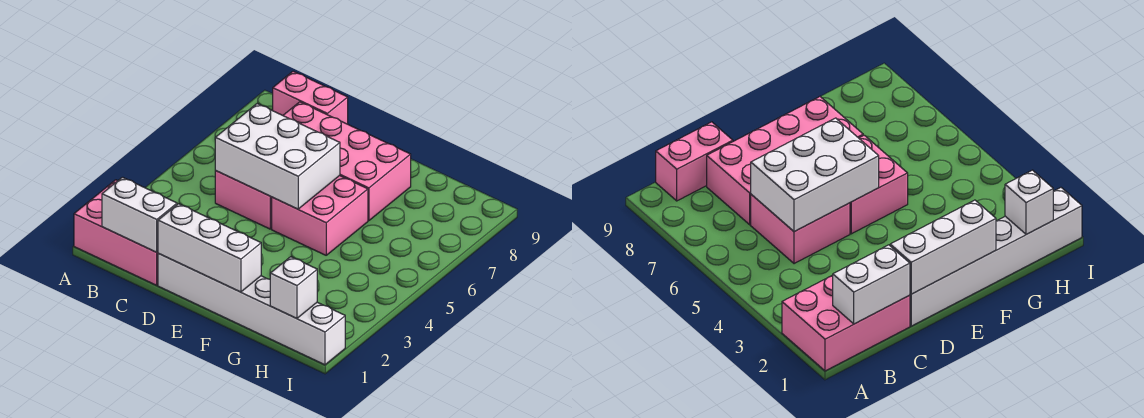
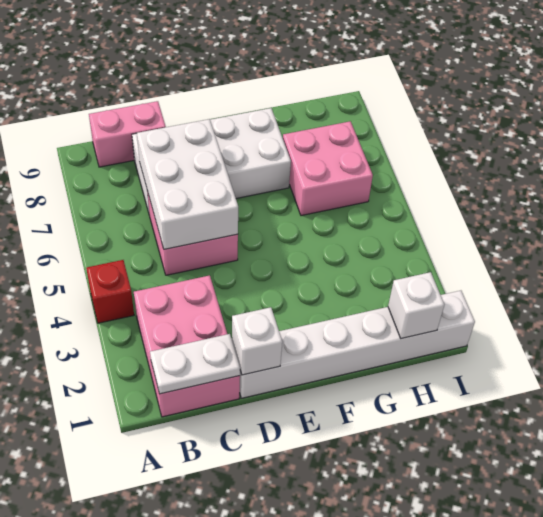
pink 2x3 brick [74,180,158,285] -> pink 2x3 brick turned to [134,275,240,417]
none -> red 1x1 brick [86,260,134,323]
white 1x2 brick [102,177,177,252] -> white 1x2 plate [150,334,240,394]
white 2x3 brick [215,103,340,209] -> white 2x3 brick turned to [137,119,238,249]
pink 2x4 brick [283,102,411,221] -> white 2x4 brick [132,108,291,216]
white 1x3 brick [158,204,261,292] -> white 1x1 brick [232,307,282,375]
pink 2x2 brick [272,176,368,255] -> pink 2x2 brick moved to [282,121,373,216]

